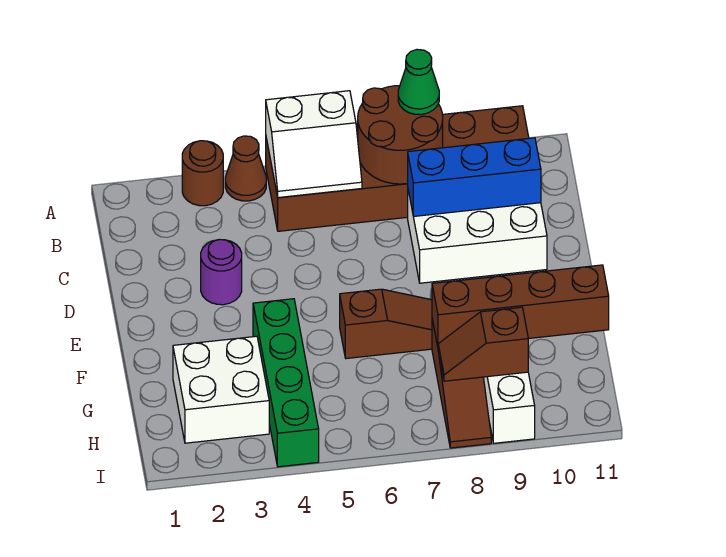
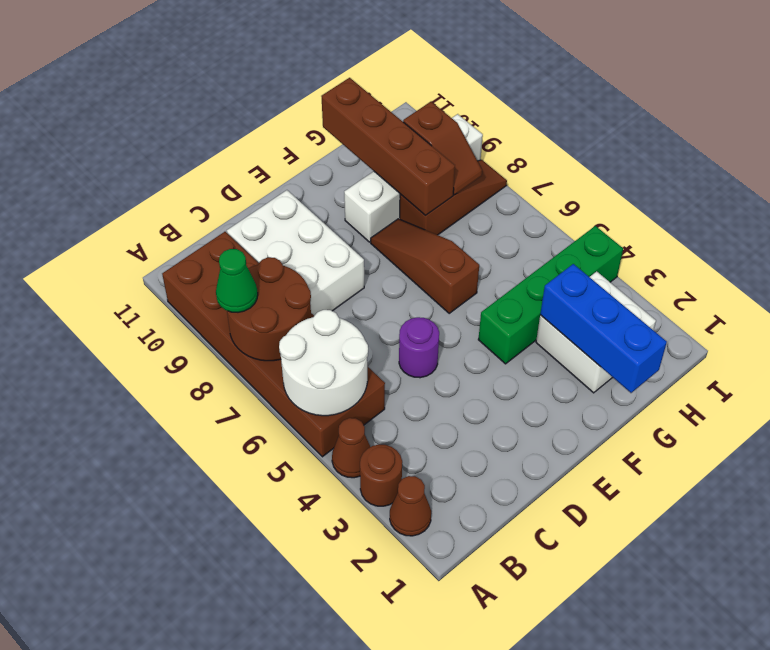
none -> brown 1x1 cone [390,476,431,536]
white 2x2 slope [266,91,362,198] -> white 2x2 round brick [279,310,368,416]
blue 1x3 brick [408,138,541,217] -> blue 1x3 brick moved to [540,264,667,393]
purple 1x1 round brick [201,240,242,305] -> purple 1x1 round brick moved to [399,317,439,378]

